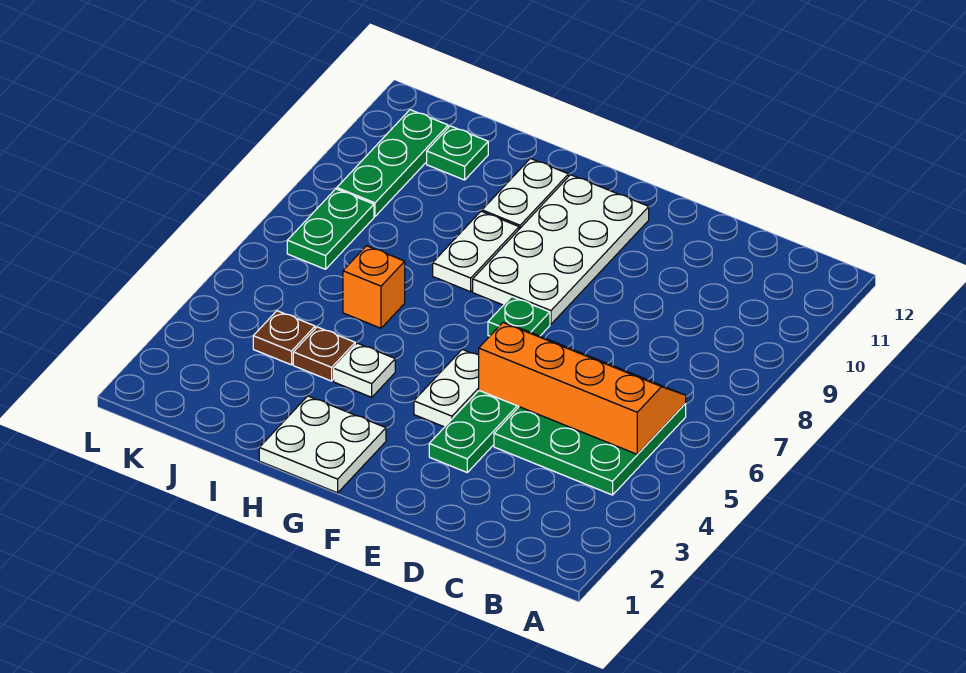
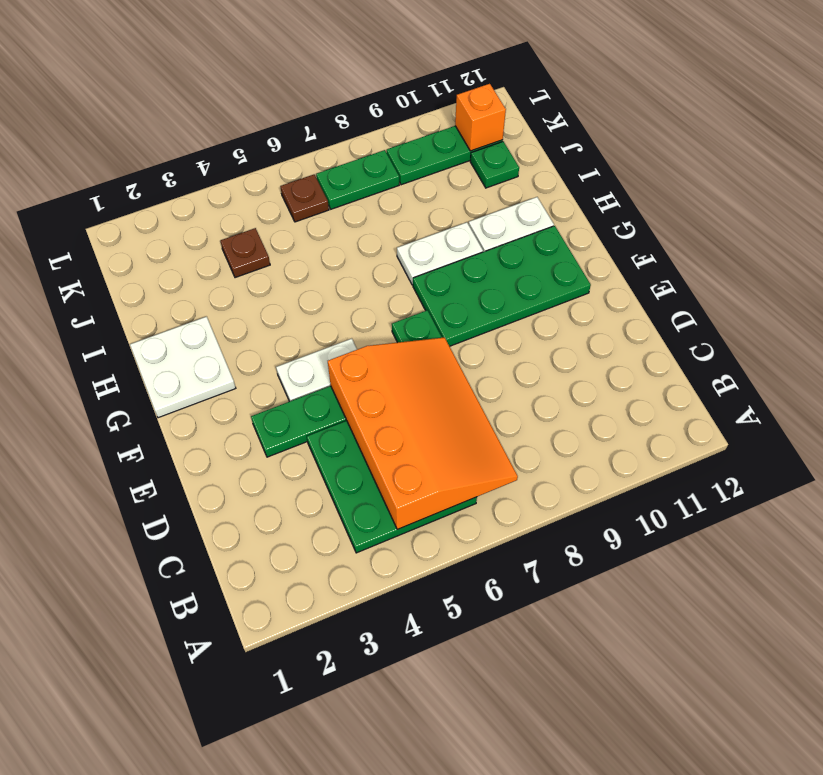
orange 2x4 slope [479,323,686,454] -> orange 3x4 slope [328,338,518,529]
white 2x4 plate [473,175,649,324] -> green 2x4 plate [413,226,591,346]
white 1x1 plate [334,343,395,397] -> none
brown 1x1 plate [293,327,355,381] -> brown 1x1 plate moved to [280,175,329,222]
orange 1x1 brick [343,246,405,328] -> orange 1x1 brick moved to [455,84,506,151]

